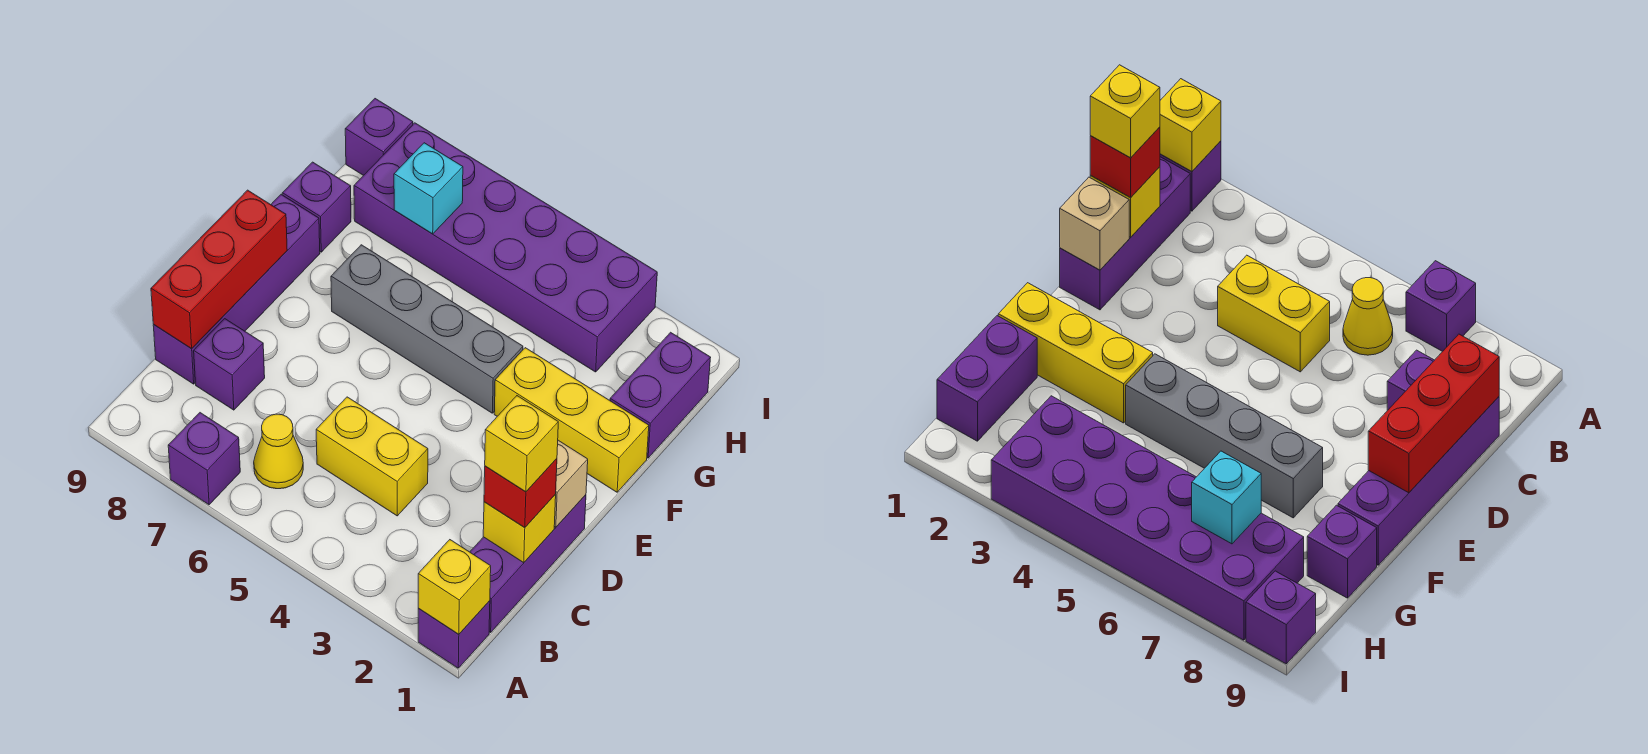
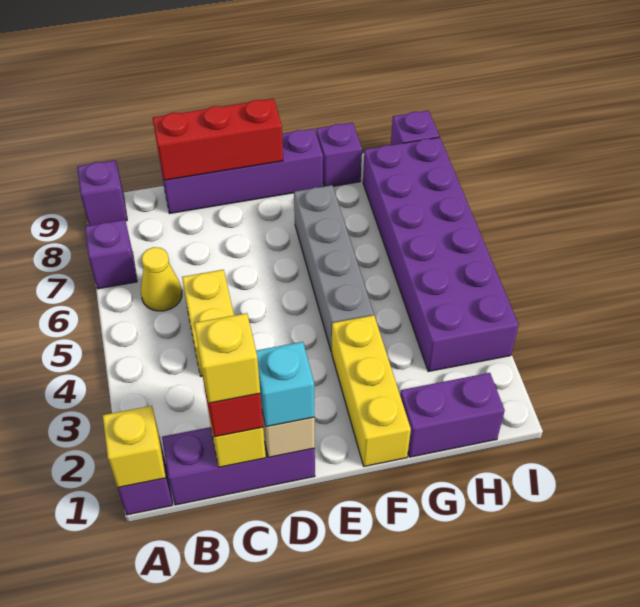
purple 1x1 brick [194,319,265,410] -> purple 1x1 brick moved to [77,160,127,226]
cyan 1x1 brick [394,143,463,234] -> cyan 1x1 brick moved to [256,342,315,427]

